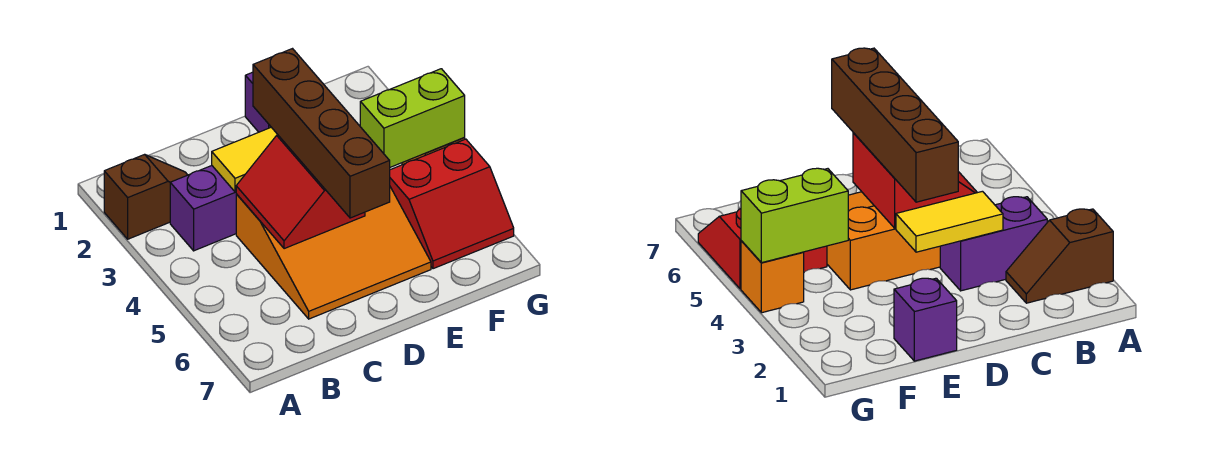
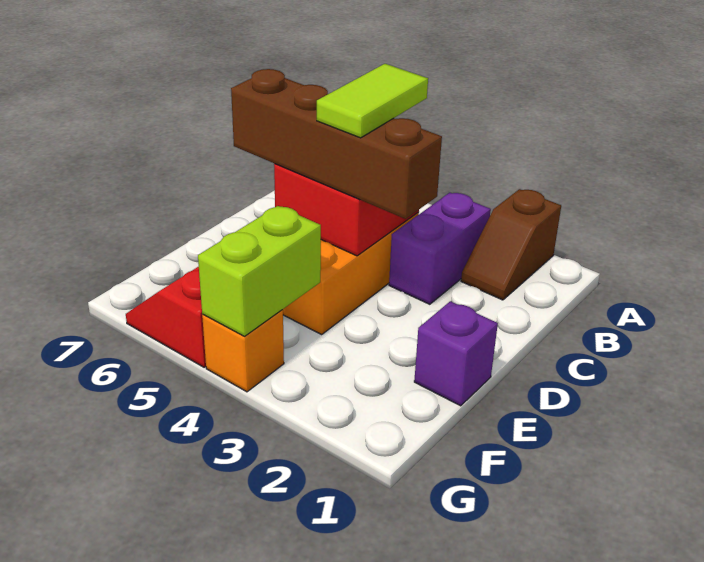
yellow 1x2 tile [212,127,278,192] -> none
none -> lime 1x2 tile [317,64,428,138]

